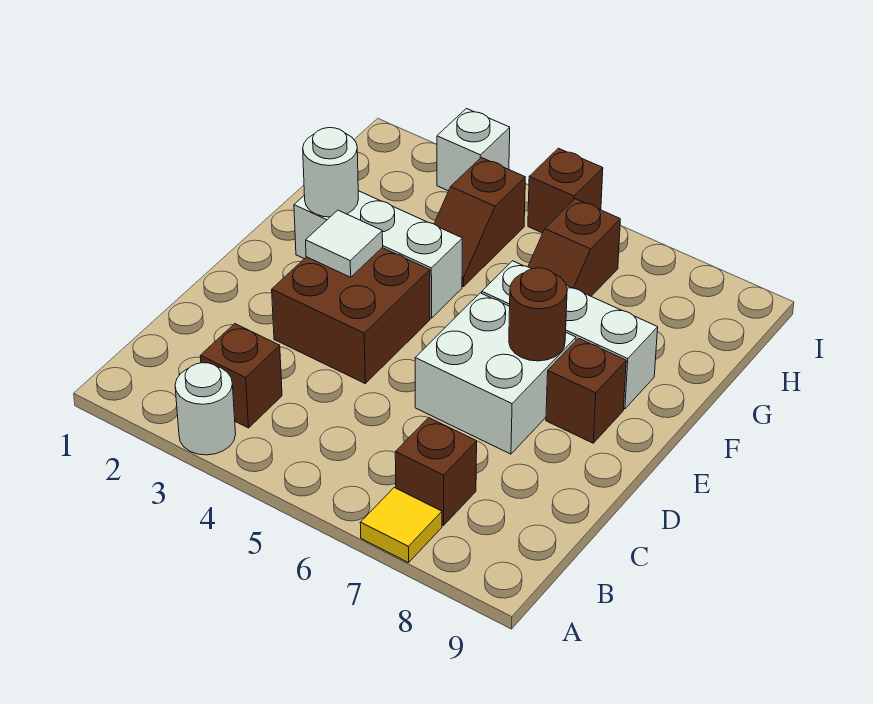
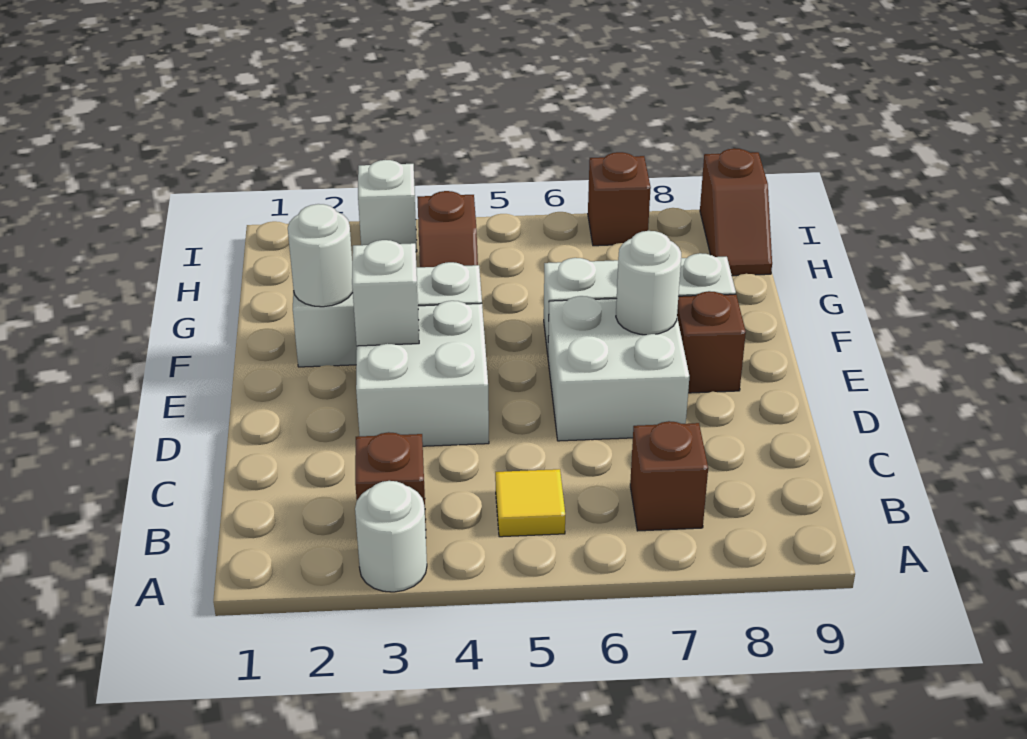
yellow 1x1 tile [360,488,442,563] -> yellow 1x1 tile moved to [495,469,565,537]
brown 2x2 brick [272,248,430,383] -> white 2x2 brick [356,301,489,446]
white 1x1 tile [306,210,383,277] -> white 1x1 brick [352,240,419,346]
brown 1x1 round brick [509,268,567,361] -> white 1x1 round brick [616,231,681,335]
brown 1x2 slope [528,199,620,296] -> brown 1x2 slope moved to [700,148,772,276]
brown 1x1 brick [528,148,603,233] -> brown 1x1 brick moved to [588,152,651,246]

